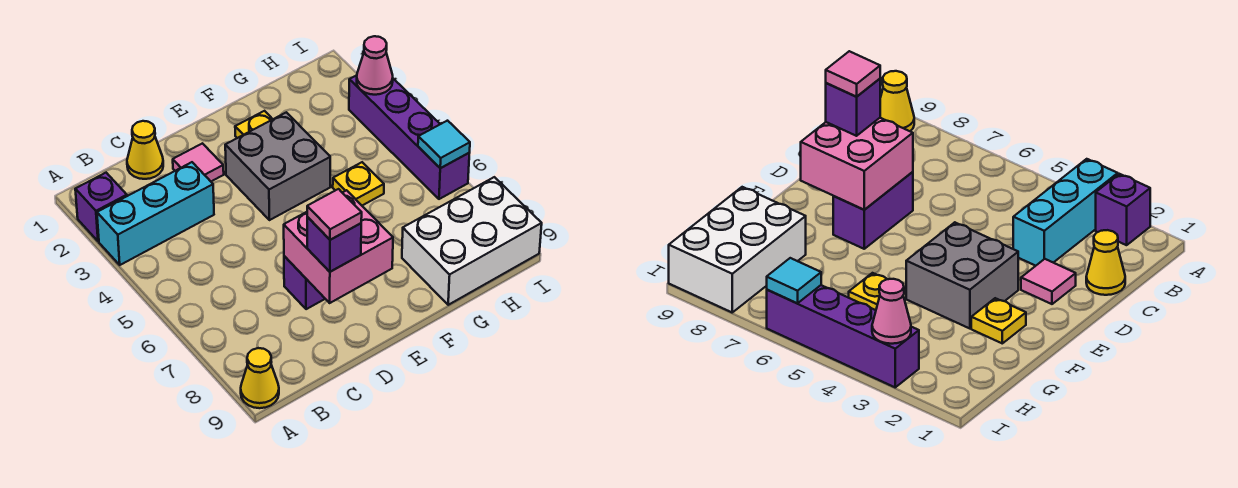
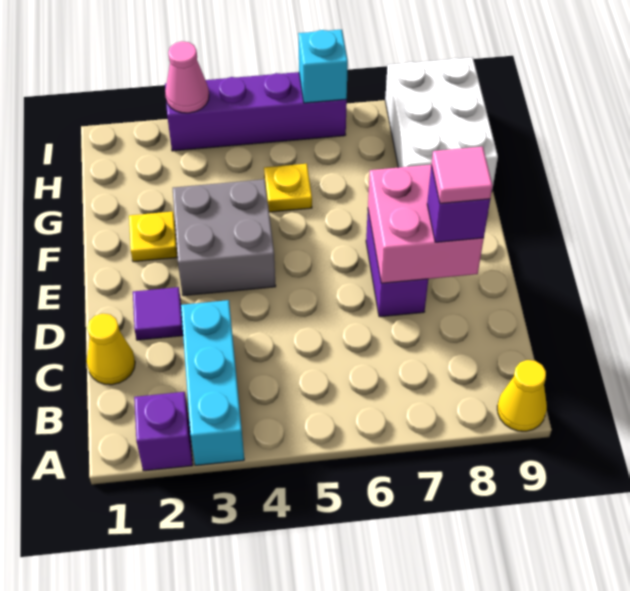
pink 1x1 tile [173,143,224,181] -> purple 1x1 tile [133,287,183,340]
cyan 1x1 tile [418,121,470,168] -> cyan 1x1 brick [298,30,348,103]

